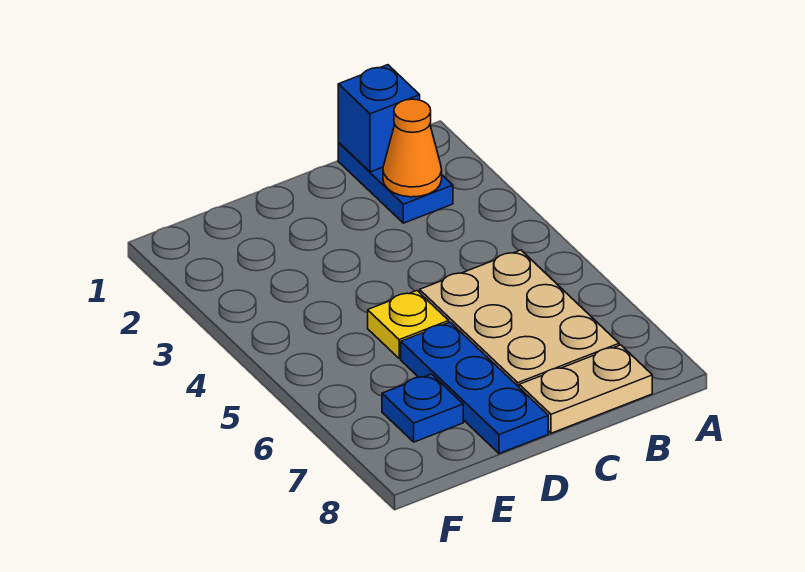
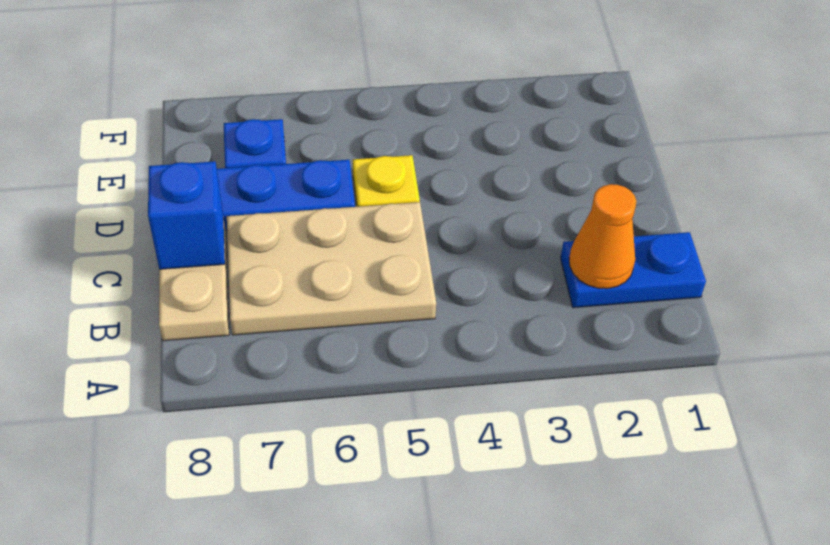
blue 1x1 brick [338,65,420,172] -> blue 1x1 brick moved to [148,161,225,269]

